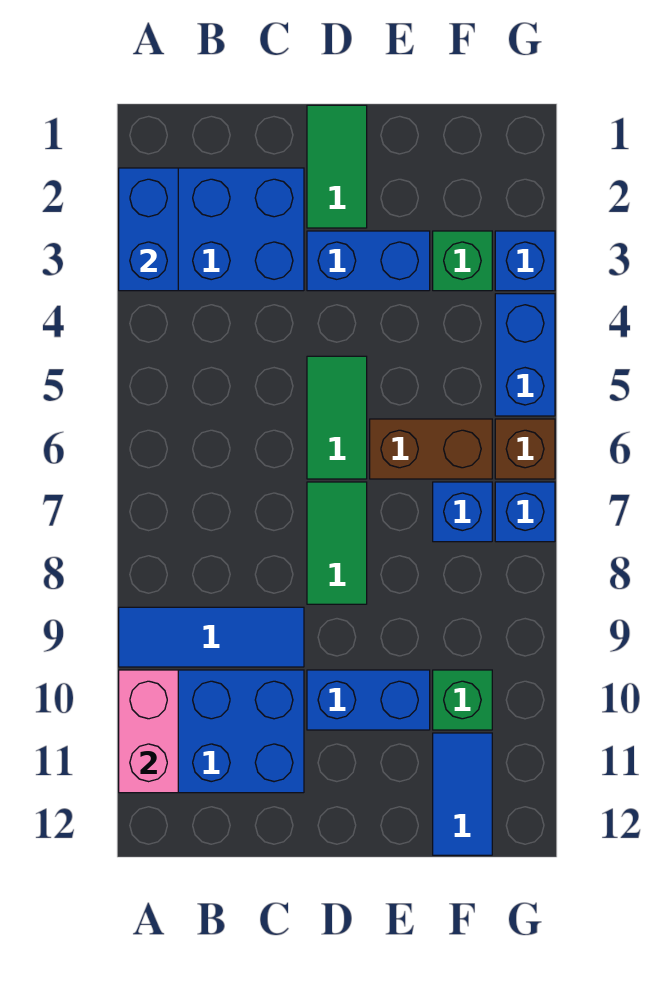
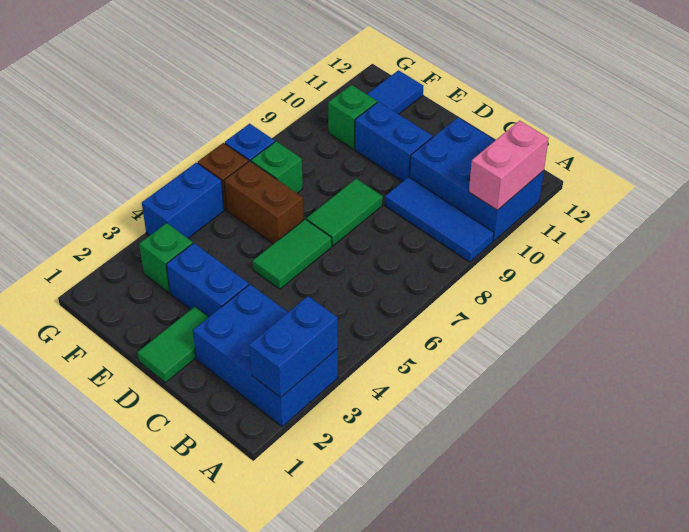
blue 1x1 brick [433,482,492,542] -> green 1x1 brick [251,141,303,193]
blue 1x1 brick [495,231,555,291] -> none

